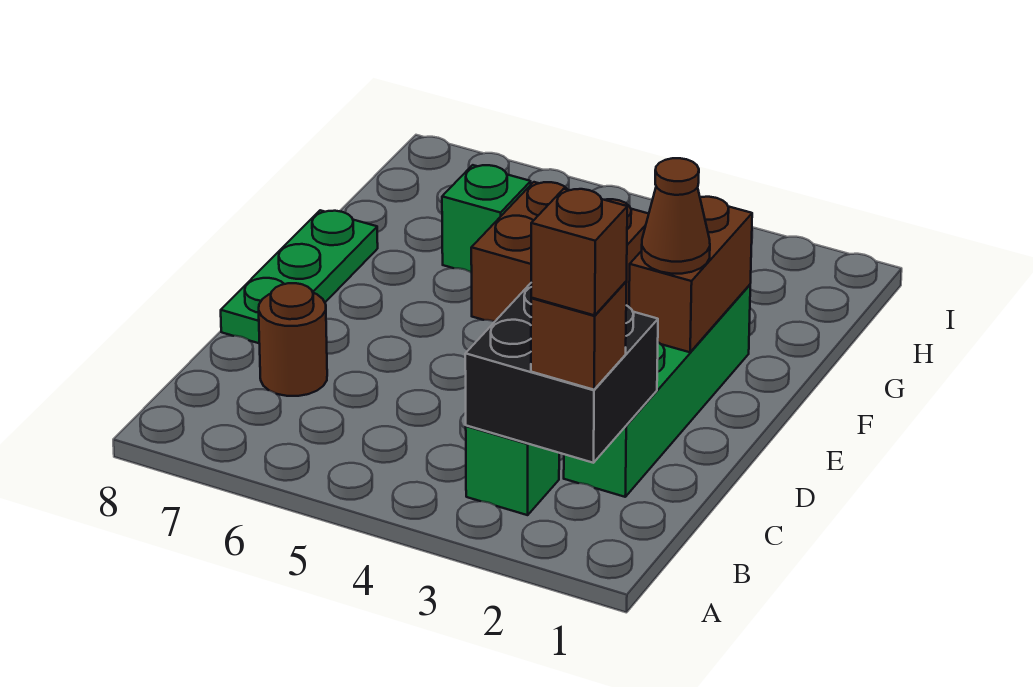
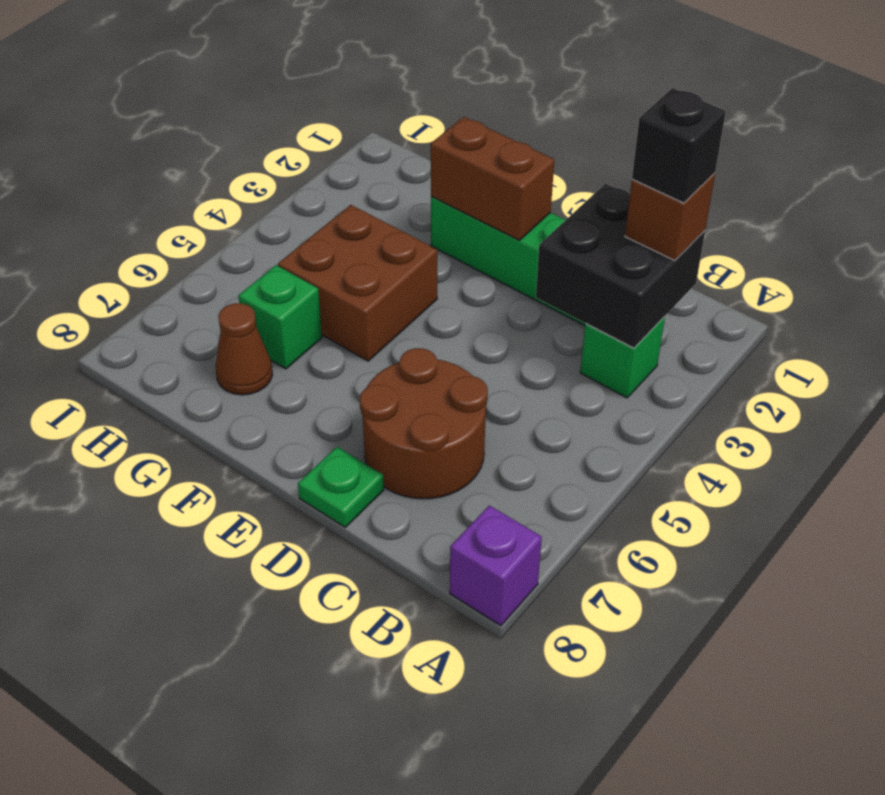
none -> purple 1x1 brick [450,505,542,626]
brown 1x1 brick [531,189,627,315] -> black 1x1 brick [632,88,726,203]
brown 1x1 round brick [259,283,327,396] -> brown 2x2 round brick [360,348,488,499]
green 1x3 plate [221,210,378,343] -> green 1x1 plate [298,447,384,527]
brown 1x1 cone [642,158,710,274] -> brown 1x1 cone moved to [216,303,272,395]

